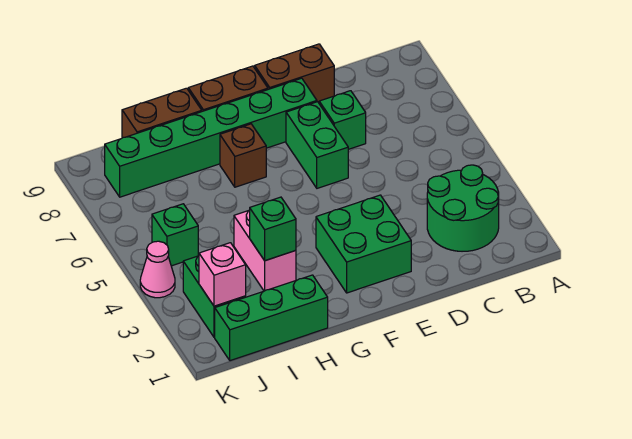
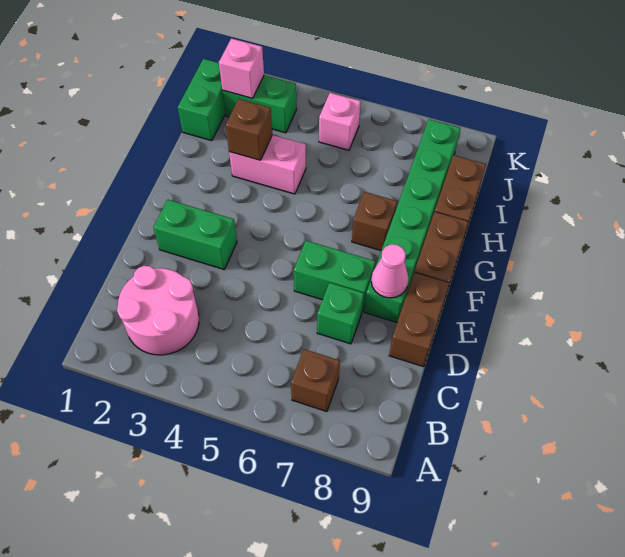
green 2x2 round brick [427,165,499,251] -> pink 2x2 round brick [117,266,199,355]
none -> brown 1x1 brick [291,349,340,412]
green 2x2 brick [316,195,411,293] -> green 1x2 brick [153,200,237,269]
green 1x3 brick [215,275,328,361] -> green 1x2 brick [178,59,225,141]
green 1x1 brick [249,197,296,261] -> brown 1x1 brick [226,99,272,160]
green 1x1 brick [152,204,198,266] -> pink 1x1 brick [319,93,361,150]
pink 1x1 cone [140,241,175,298] -> pink 1x1 cone moved to [371,244,409,298]

